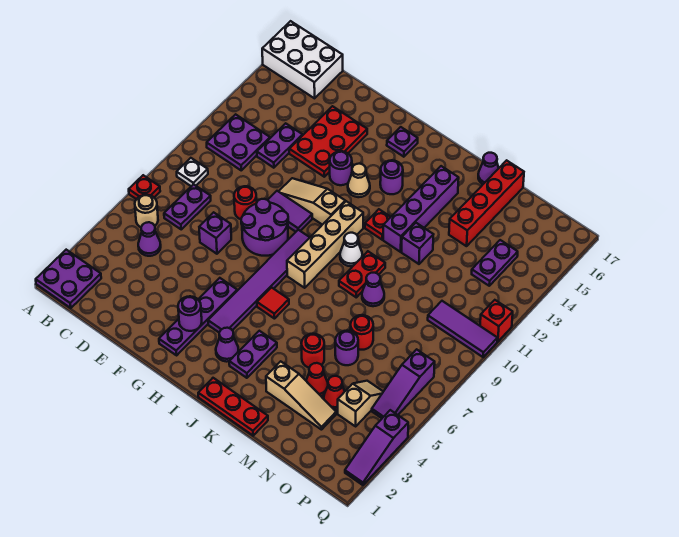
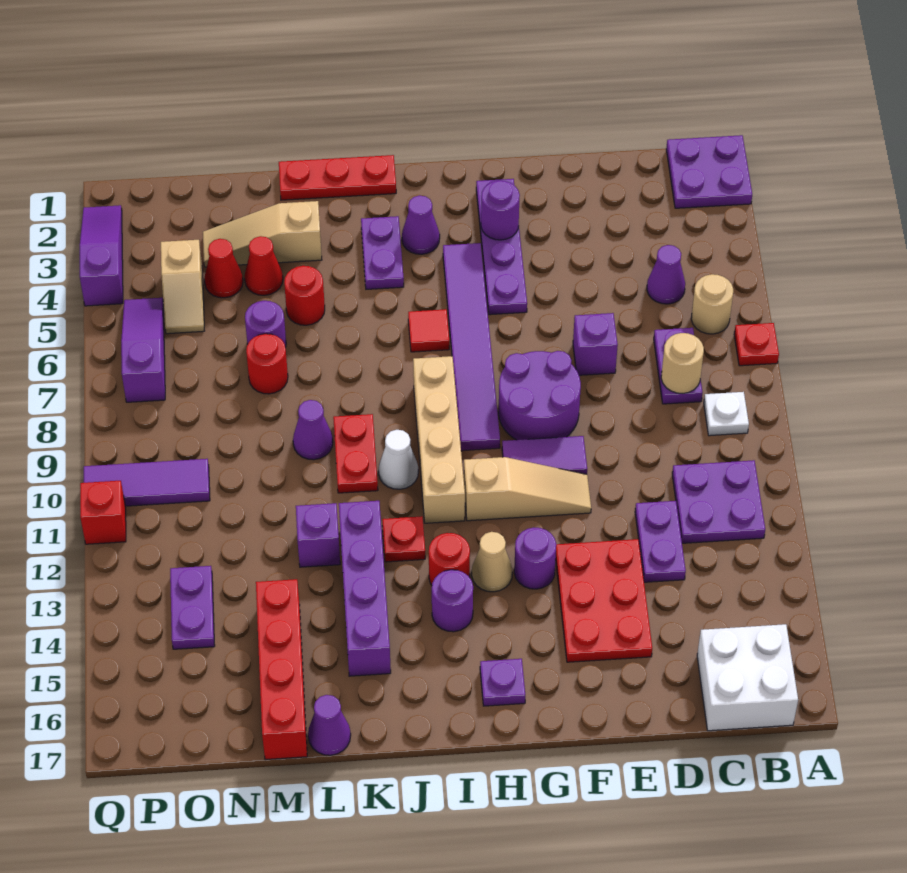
white 2x3 brick [262,21,343,98] -> white 2x2 brick [697,624,798,731]
none -> tan 1x1 round brick [661,333,704,394]
red 1x1 round brick [234,186,257,219] -> red 1x1 round brick moved to [429,533,470,585]

